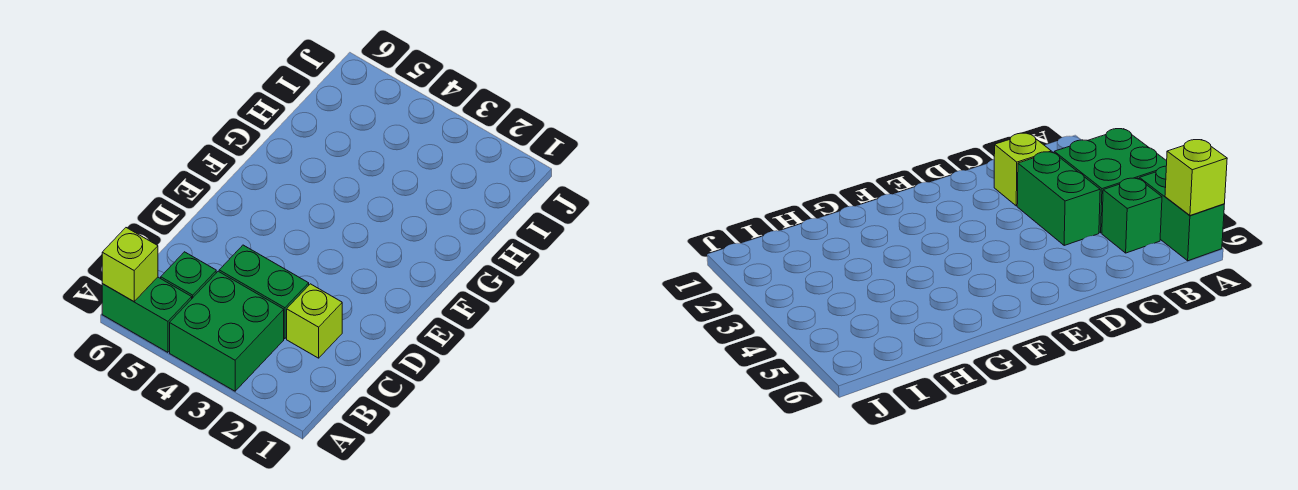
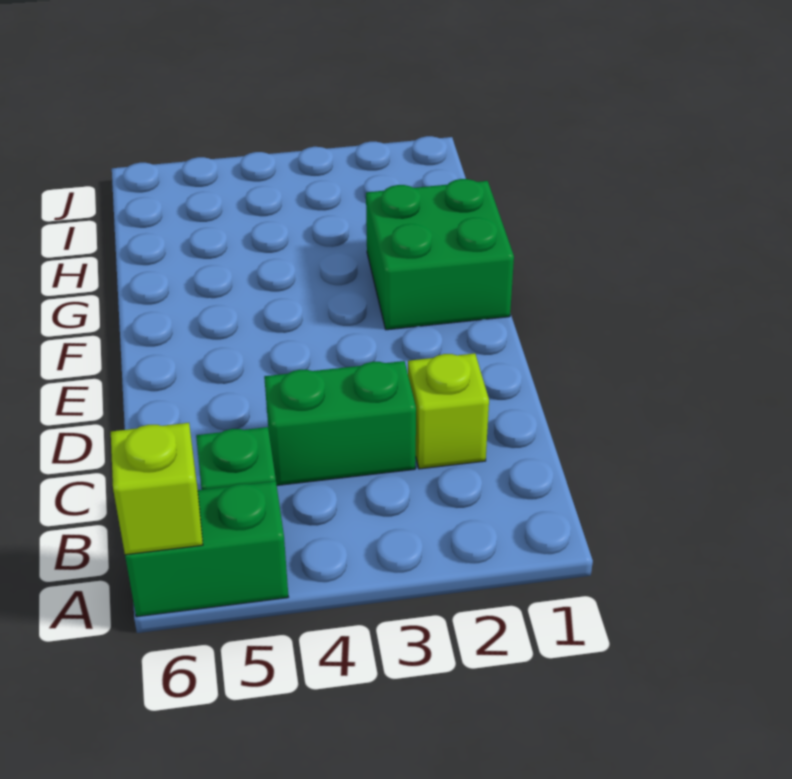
green 2x2 brick [170,271,284,391] -> green 2x2 brick moved to [366,179,514,330]

